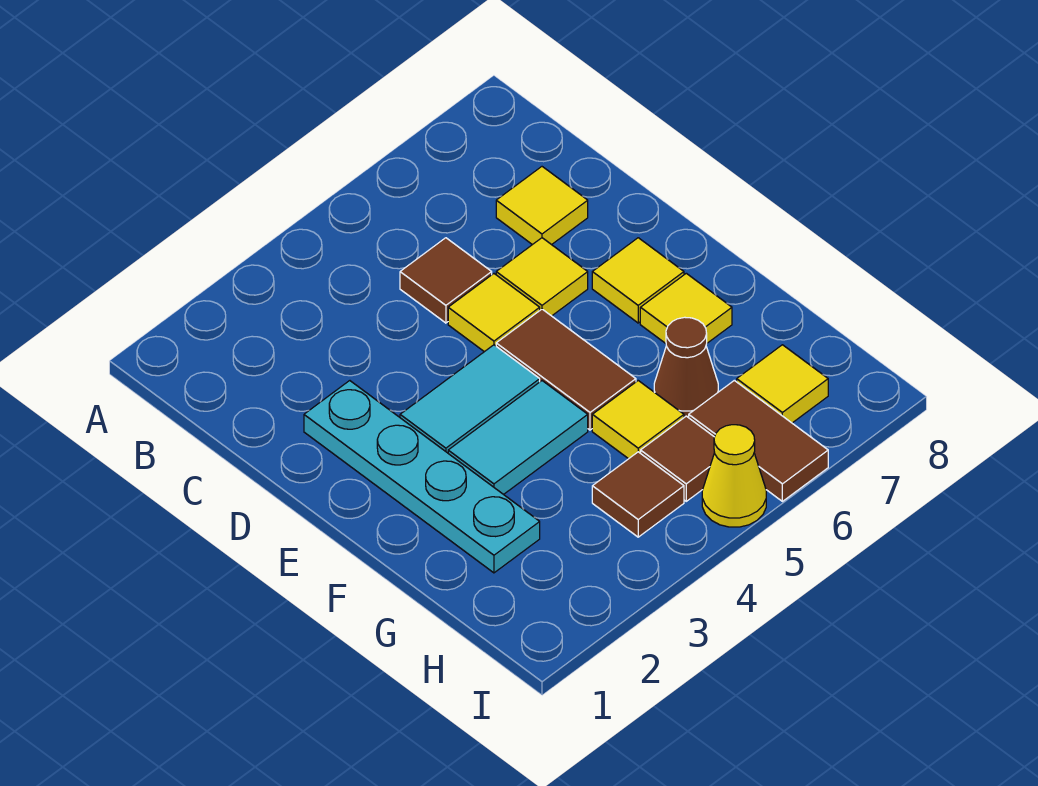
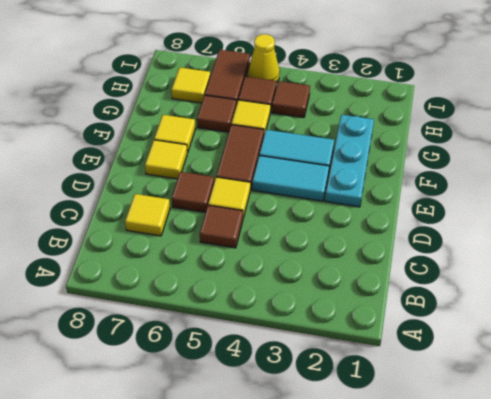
cyan 1x4 plate [304,381,540,573] -> cyan 1x3 plate [325,115,374,207]
yellow 1x1 tile [496,238,588,316] -> brown 1x1 tile [172,172,214,212]
brown 1x1 cone [654,317,718,418] -> brown 1x1 tile [197,95,237,132]

